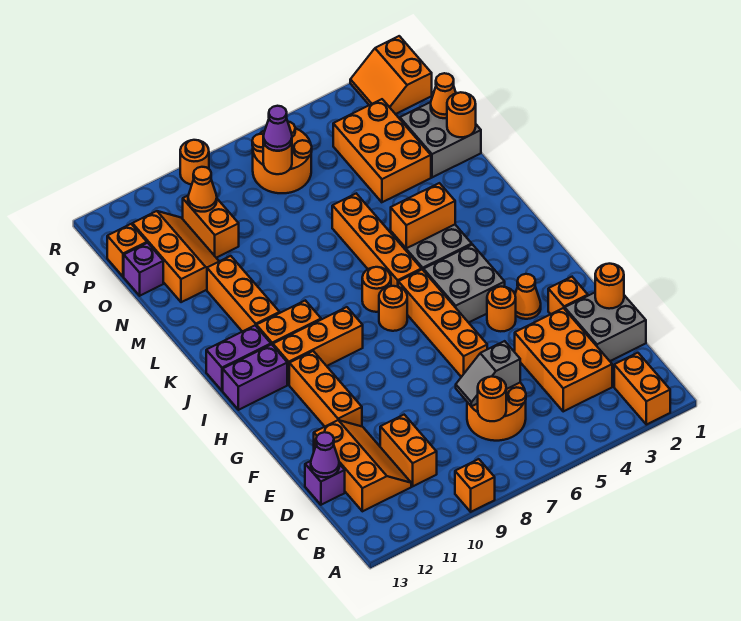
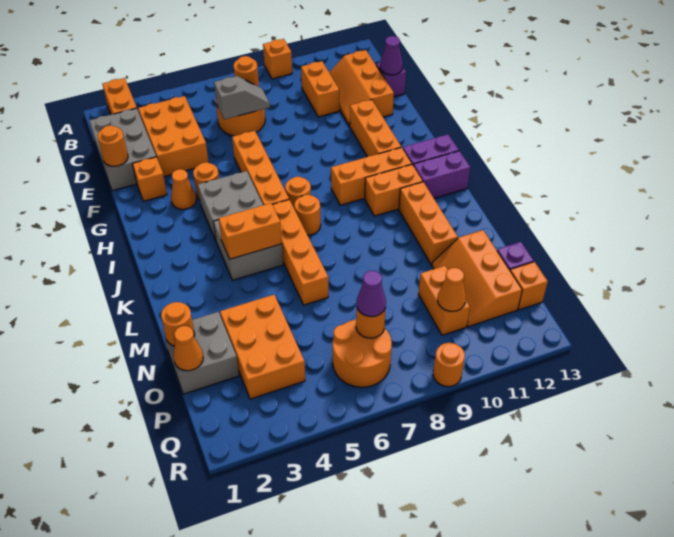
grey 2x2 brick [565,293,646,361] -> grey 2x3 brick [89,108,156,191]
orange 2x2 slope [350,36,432,114] -> none

